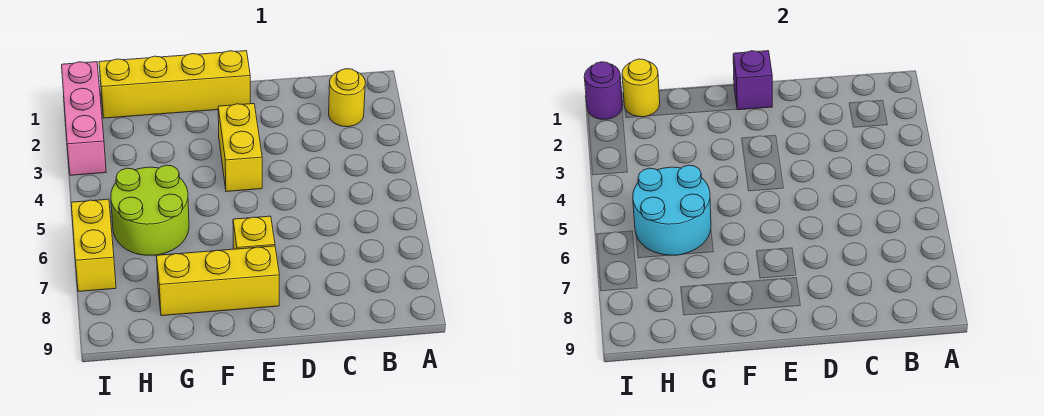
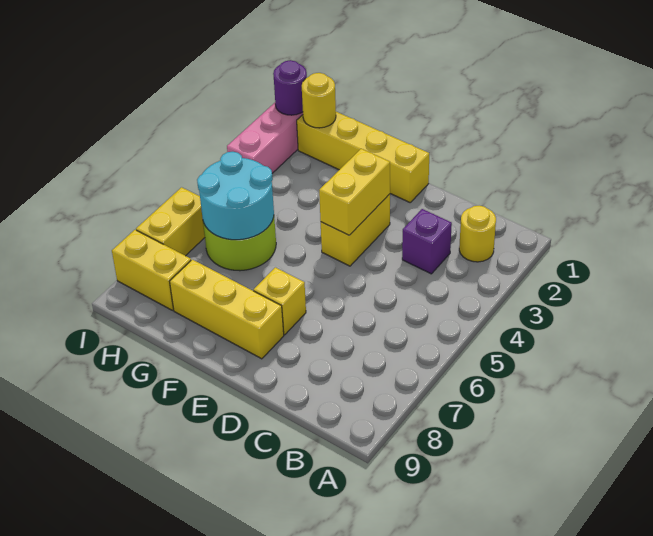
purple 1x1 brick [733,51,772,110] -> purple 1x1 brick moved to [402,209,452,274]
none -> yellow 1x2 brick [319,149,390,235]
none -> yellow 1x2 brick [112,230,191,310]

